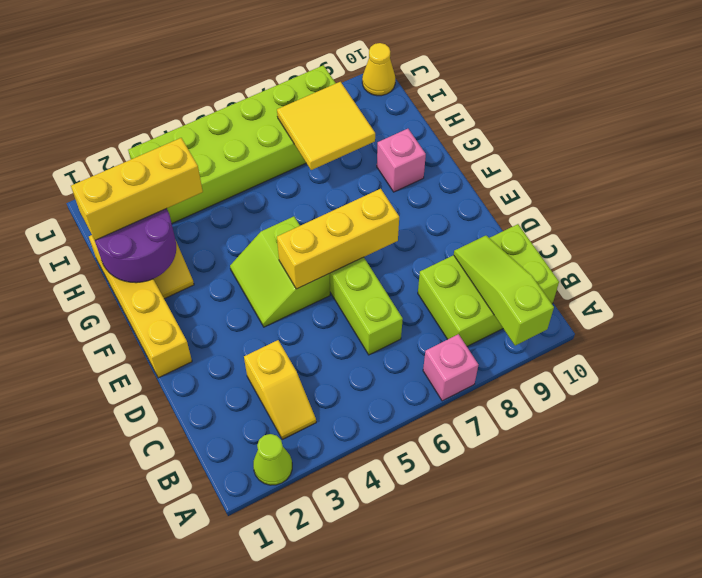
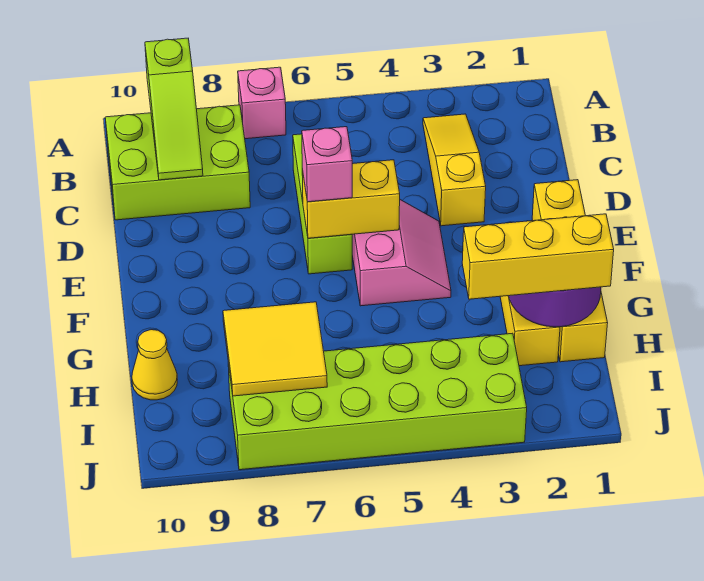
lime 1x1 cone [253,434,292,485] -> none
yellow 1x2 slope [244,340,316,439] -> yellow 1x3 slope [423,114,486,226]
lime 2x2 slope [230,216,330,327] -> pink 2x2 slope [352,200,451,306]
yellow 1x3 brick [277,189,399,289] -> yellow 1x2 brick [302,160,400,238]
pink 1x1 brick [377,129,426,192] -> pink 1x1 brick moved to [302,127,352,202]
yellow 1x1 cone [362,43,395,96] -> yellow 1x1 cone moved to [132,330,177,400]

